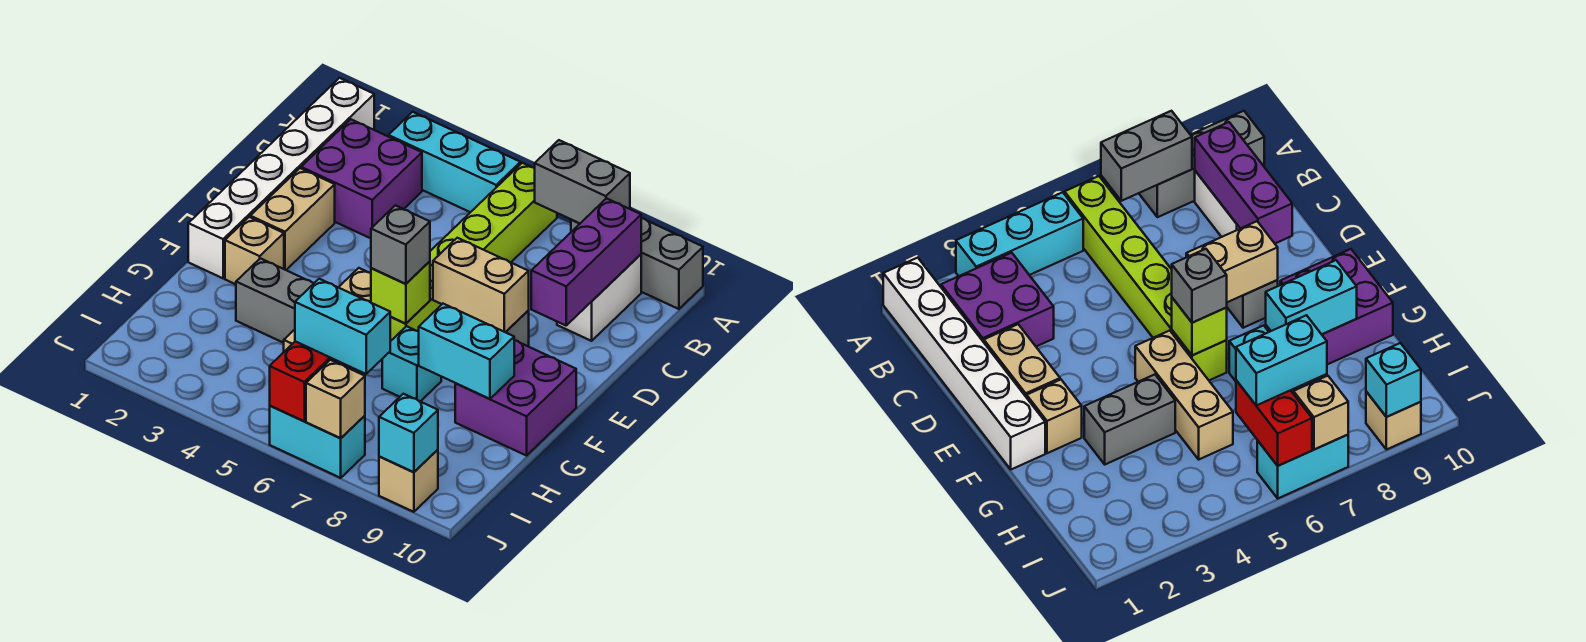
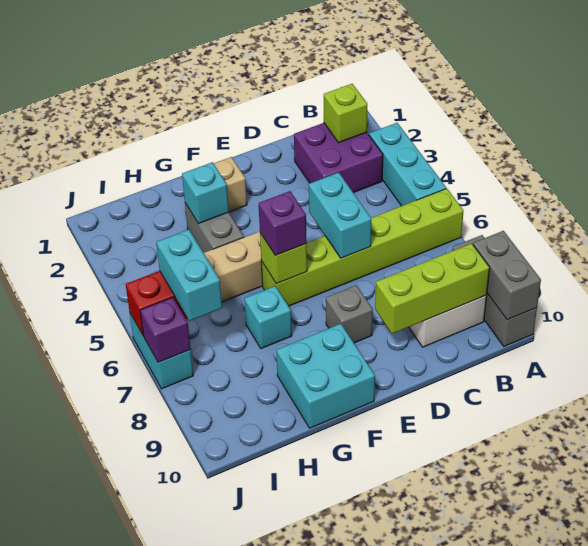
white 1x6 brick [188,78,374,278] -> none
grey 1x2 brick [535,140,630,223] -> grey 1x2 brick moved to [473,231,541,320]
none -> lime 1x1 brick [324,84,367,143]
purple 1x3 brick [531,198,641,325] -> lime 1x3 brick [375,243,490,334]
tan 1x2 brick [250,168,335,270] -> none
tan 1x2 brick [433,238,529,332] -> none
grey 1x1 brick [371,205,430,284] -> purple 1x1 brick [259,191,307,256]
purple 2x2 brick [455,340,576,456] -> cyan 2x2 brick [276,324,375,428]
cyan 1x2 brick [419,304,514,399] -> cyan 1x2 brick moved to [309,173,371,258]
tan 1x1 brick [306,360,365,438] -> purple 1x1 brick [140,297,191,362]
tan 1x1 brick [379,450,438,512] -> none
cyan 1x1 brick [379,394,438,472] -> cyan 1x1 brick moved to [182,162,229,224]

